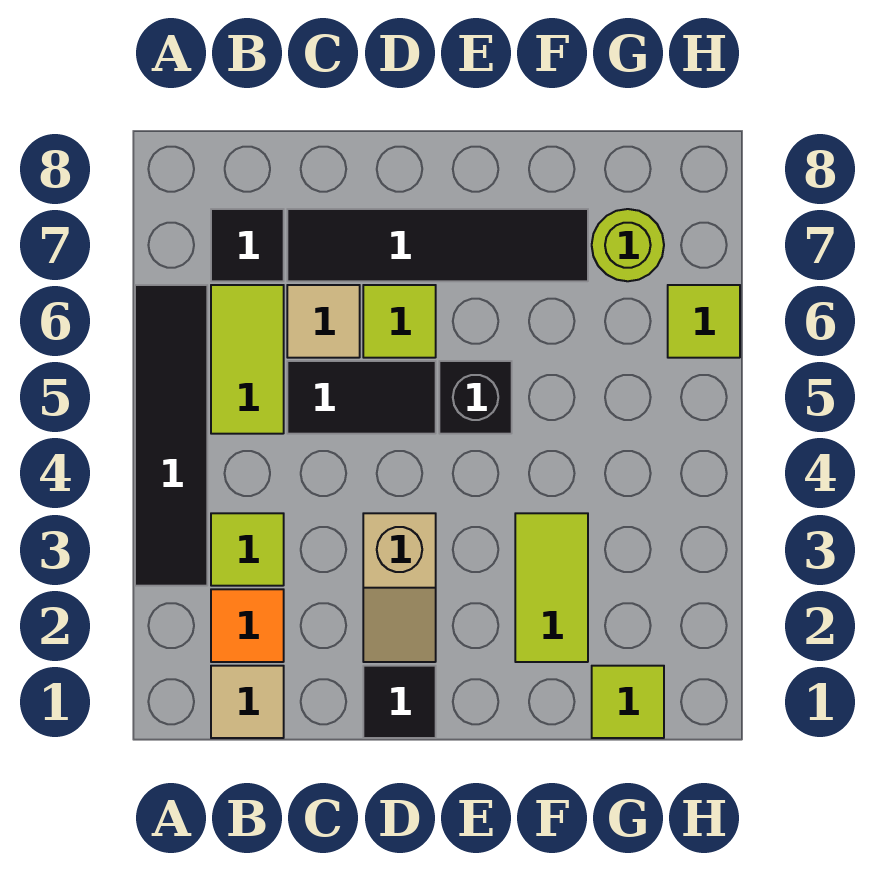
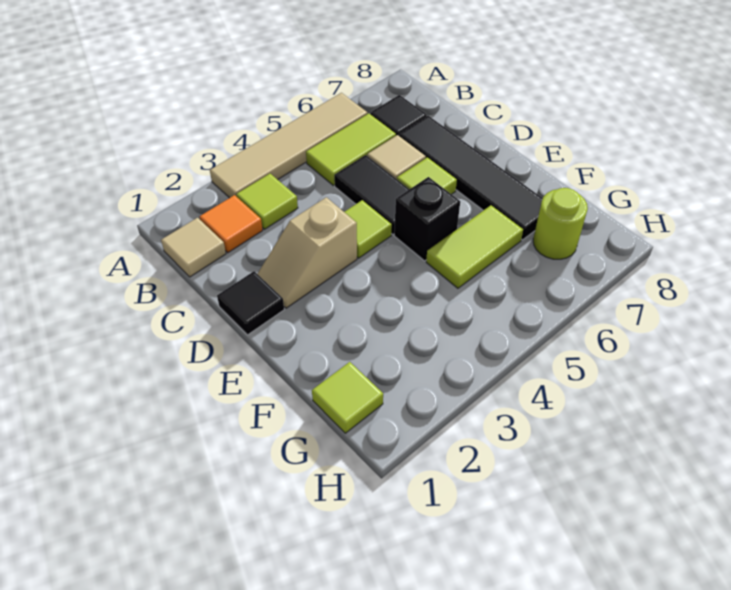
black 1x4 tile [135,285,207,586] -> tan 1x4 tile [210,93,368,198]
lime 1x2 tile [515,513,588,662] -> lime 1x2 tile moved to [426,205,523,288]
lime 1x1 tile [668,285,740,358] -> lime 1x1 tile moved to [345,200,392,258]

